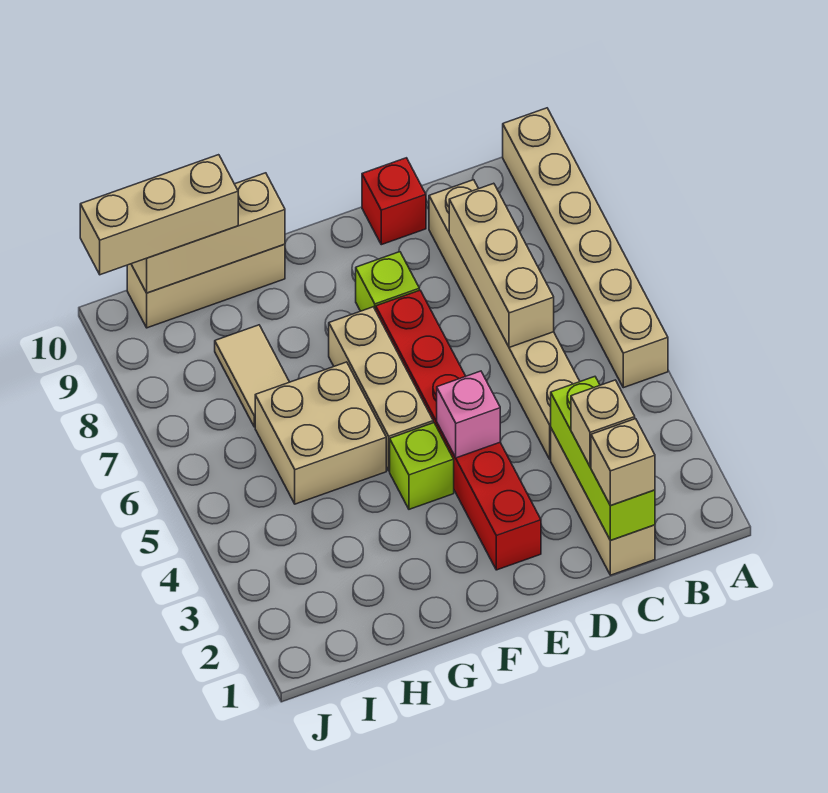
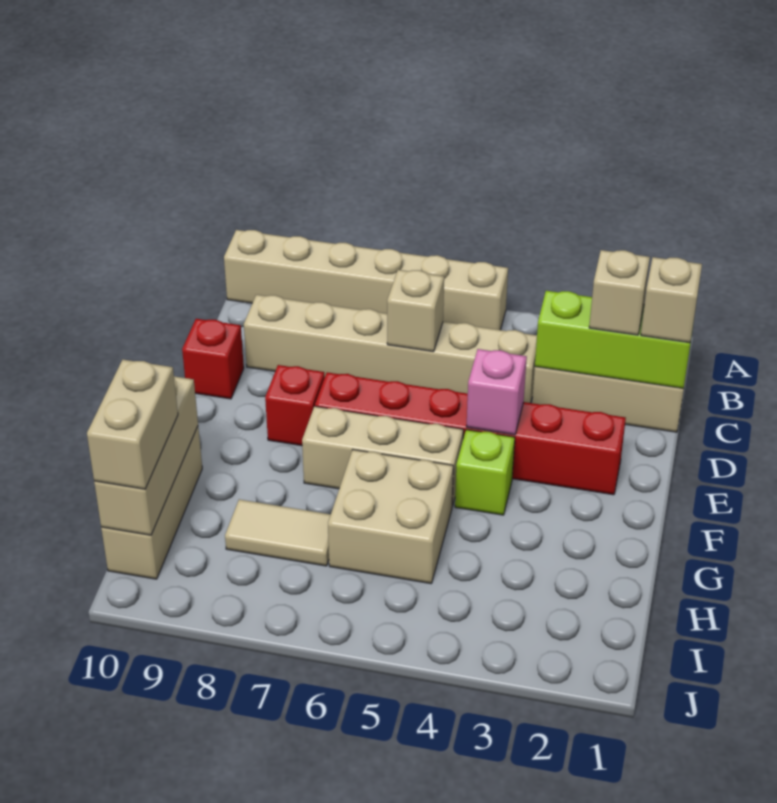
tan 1x3 brick [449,183,554,347] -> tan 1x1 brick [387,270,444,352]
lime 1x1 brick [356,252,419,311] -> red 1x1 brick [265,365,324,446]
tan 1x3 brick [80,155,238,275] -> tan 1x2 brick [87,360,178,489]

